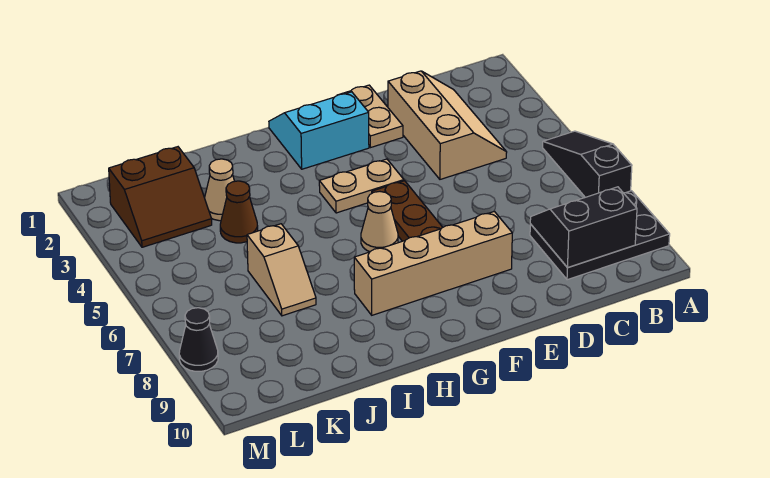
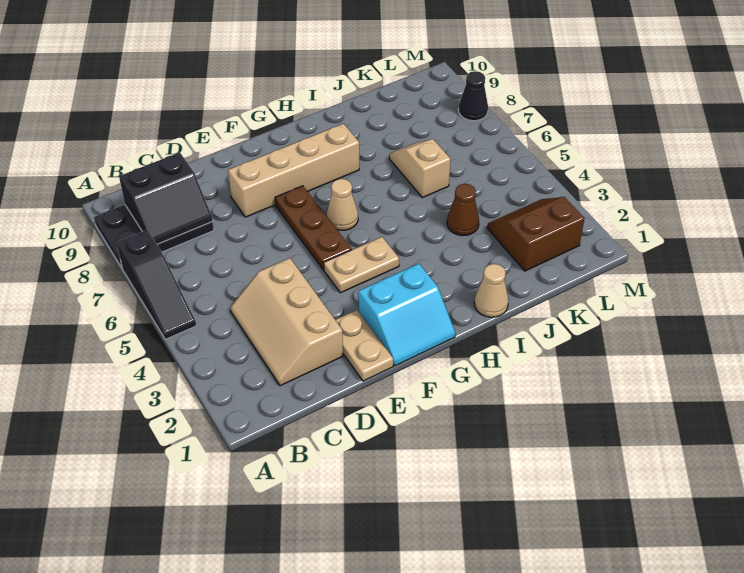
tan 1x1 cone [205,159,235,221] -> tan 1x1 cone moved to [474,264,508,317]

